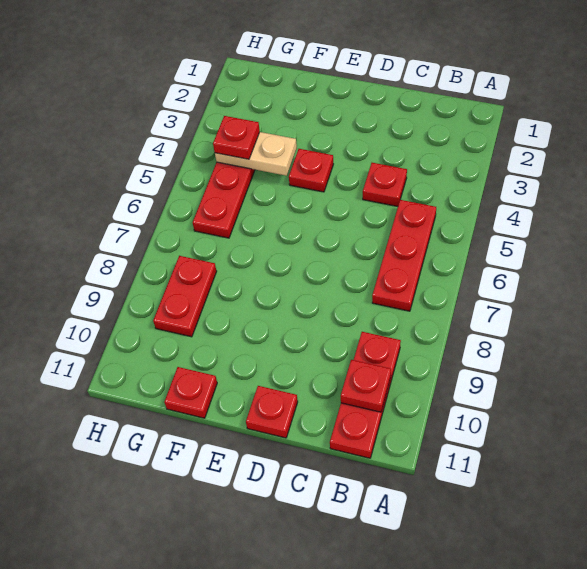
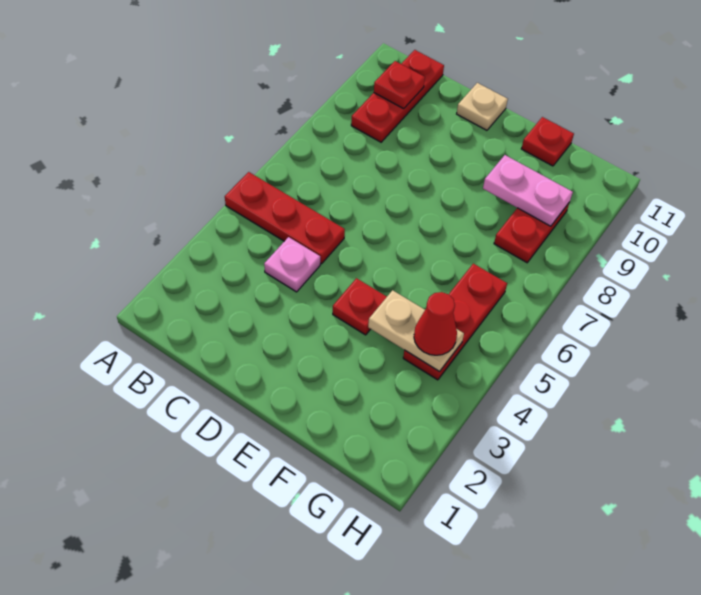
red 1x3 plate [372,200,436,311] -> red 1x3 plate turned to [225,172,345,264]
red 1x1 plate [363,163,407,207] -> pink 1x1 plate [264,237,320,292]
red 1x1 plate [246,386,298,438] -> tan 1x1 plate [457,83,508,130]
none -> pink 1x2 plate [483,155,573,226]
red 1x1 plate [213,116,260,159] -> red 1x1 cone [414,292,457,355]

